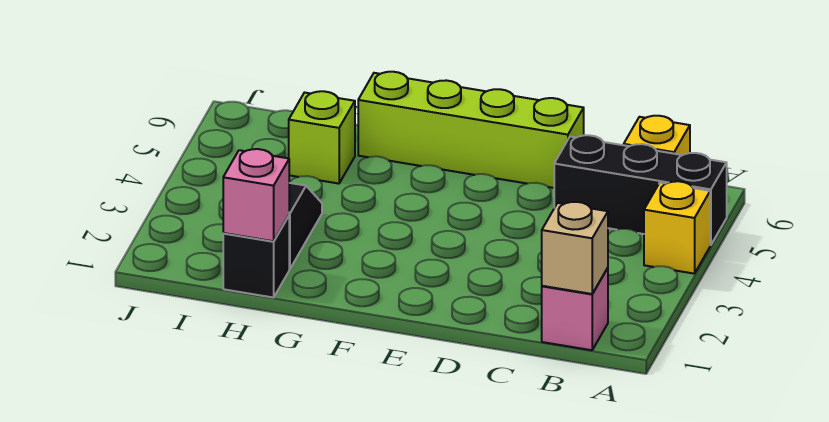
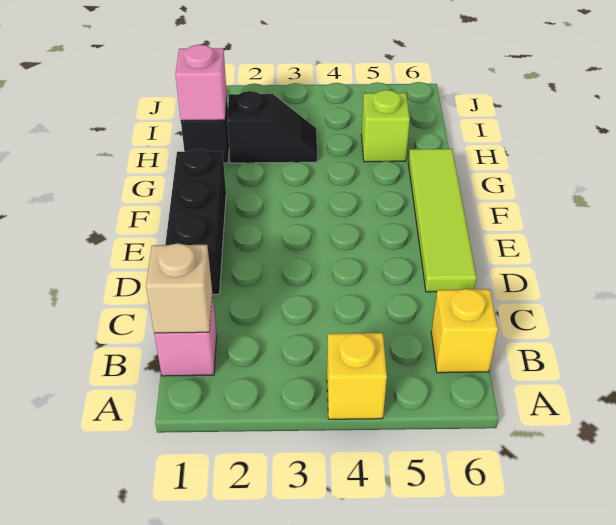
black 1x3 brick [554,135,727,245] -> black 1x3 brick moved to [165,149,226,294]
lime 1x4 brick [358,72,584,188] -> lime 1x4 tile [408,149,476,292]

